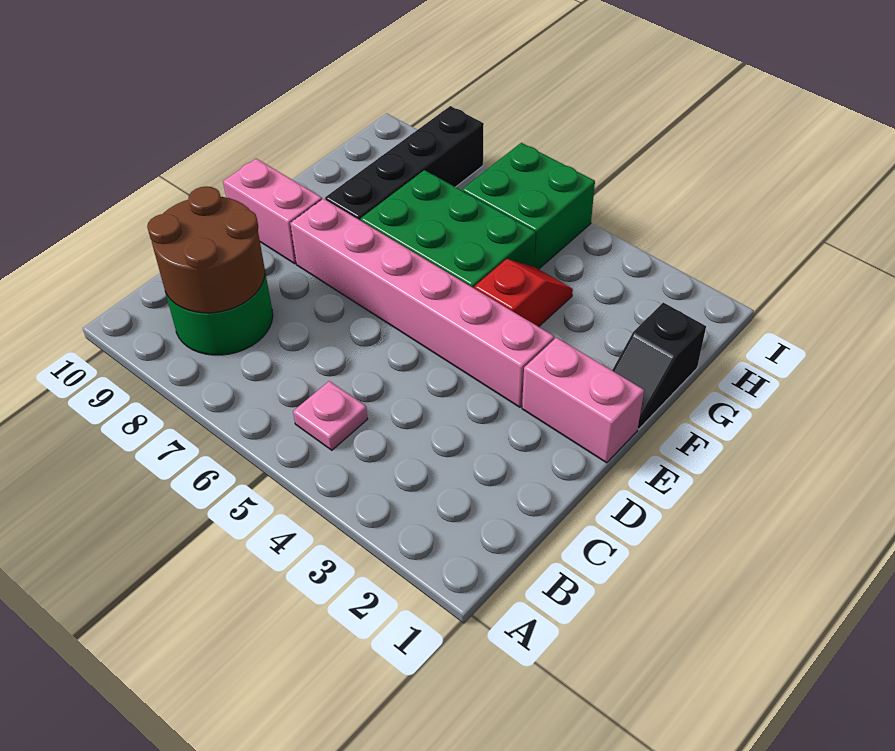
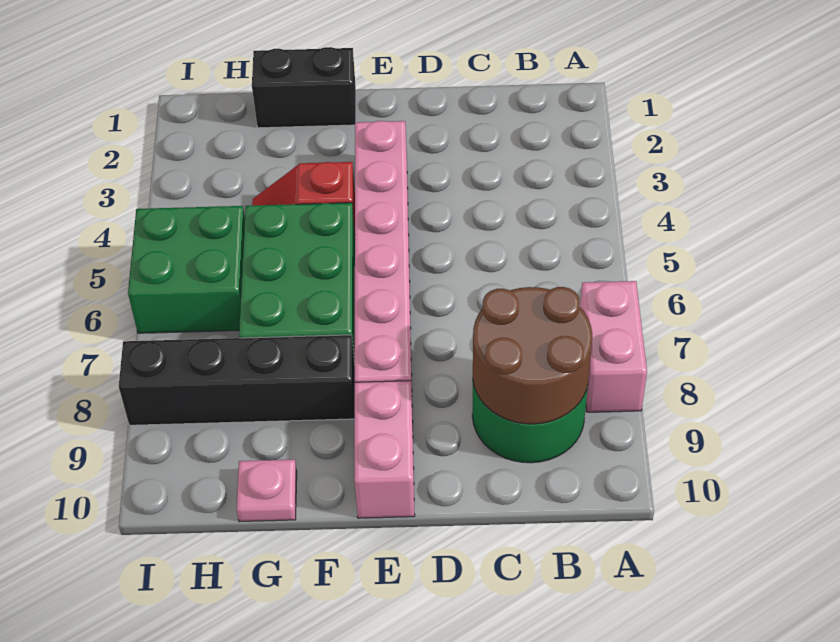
pink 1x1 plate [293,381,367,450] -> pink 1x1 plate moved to [237,460,297,522]
pink 1x2 brick [522,338,644,463] -> pink 1x2 brick moved to [580,281,647,412]
black 1x2 slope [612,303,706,429] -> black 1x2 brick [252,47,356,128]

